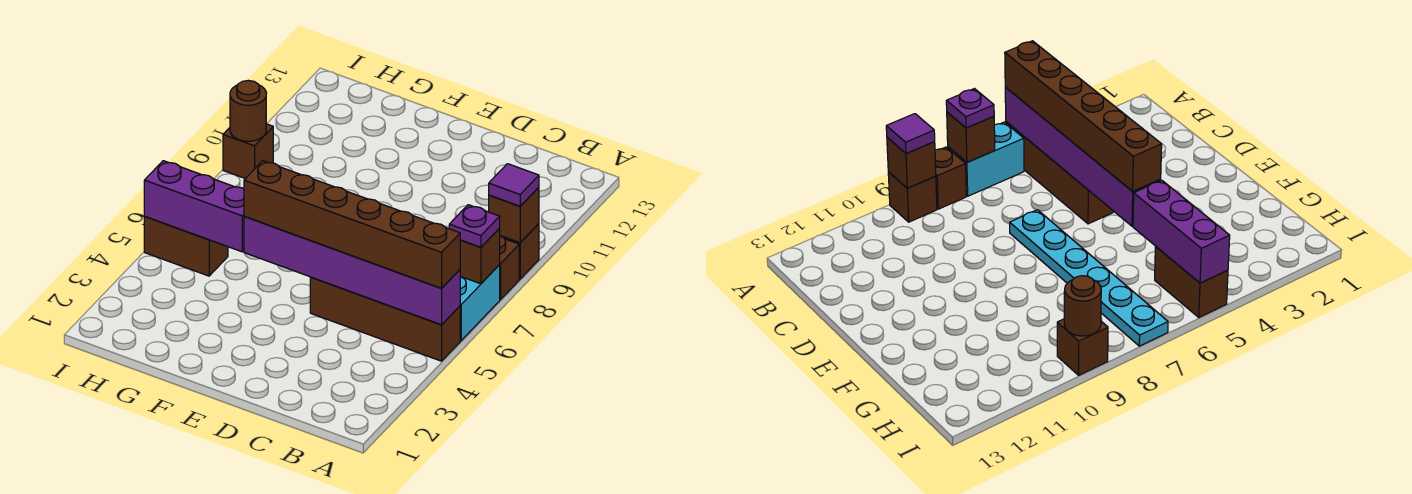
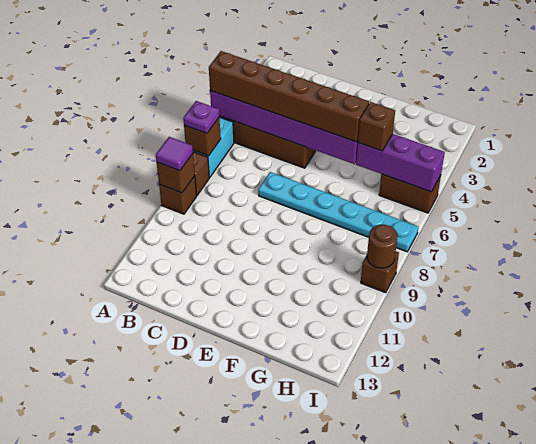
none -> brown 1x1 brick [358,102,395,151]

